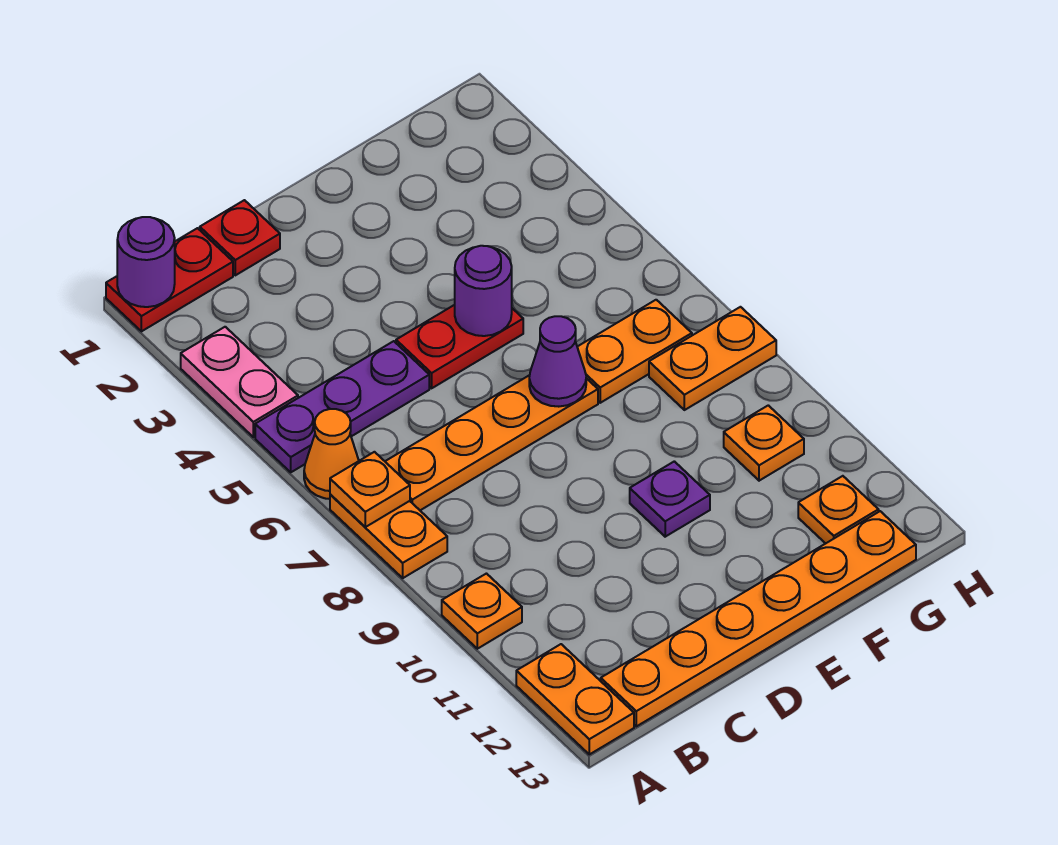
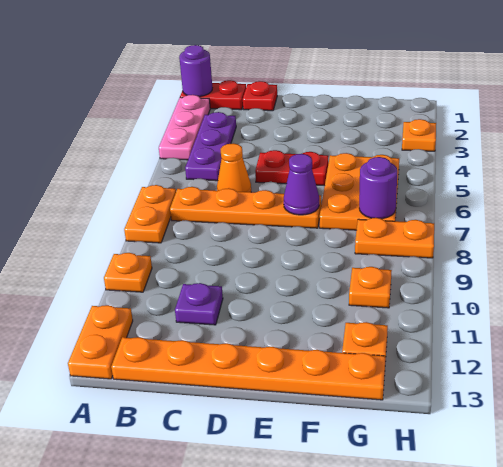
pink 1x2 plate [181,327,298,437] -> pink 1x3 plate [159,95,210,160]
purple 1x3 plate [255,341,429,472] -> purple 1x3 plate turned to [185,112,236,181]
orange 1x1 cone [304,409,359,499] -> orange 1x1 cone moved to [217,143,251,192]
orange 1x1 plate [330,452,410,527] -> orange 1x1 plate moved to [402,119,436,151]
purple 1x1 round brick [455,246,512,336] -> purple 1x1 round brick moved to [359,157,397,219]
purple 1x1 plate [630,461,710,537] -> purple 1x1 plate moved to [175,283,223,325]
orange 1x2 plate [577,300,692,403] -> orange 2x3 plate [320,153,399,230]

